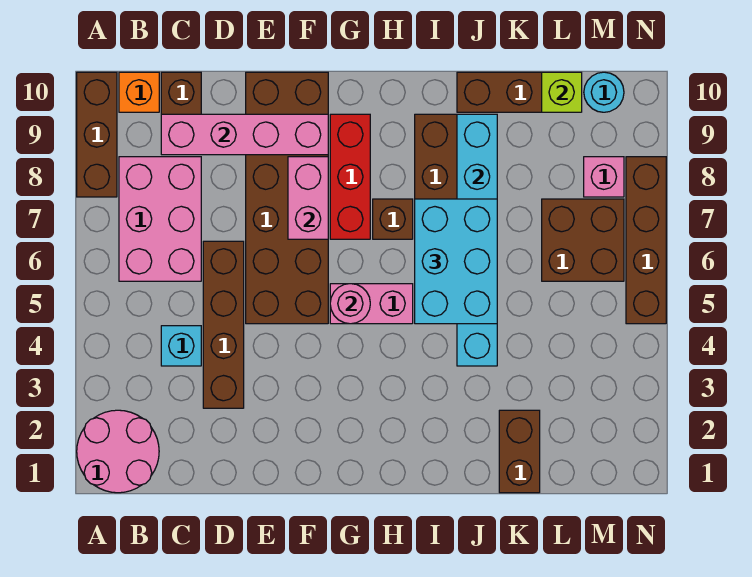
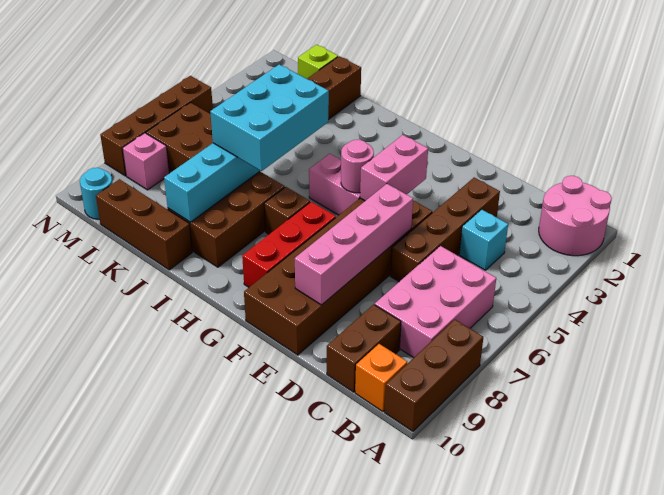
pink 1x4 brick [161,114,328,155] -> pink 1x4 brick turned to [295,184,413,305]
pink 1x2 brick [288,157,328,239] -> pink 1x2 brick moved to [360,135,428,201]
lime 1x1 brick [542,72,582,112] -> lime 1x1 brick moved to [298,45,338,79]

